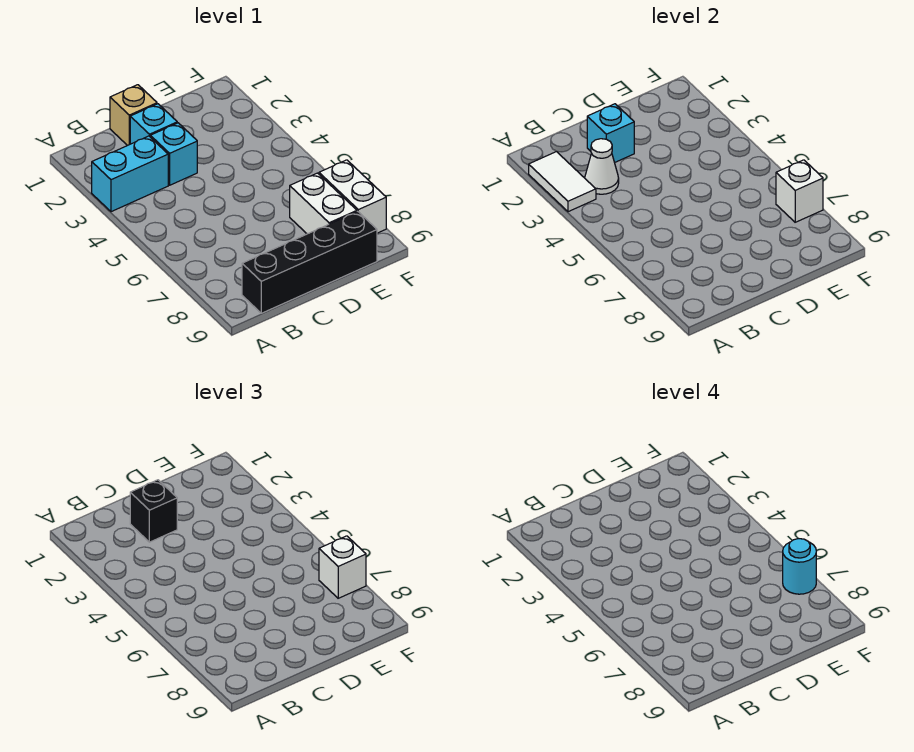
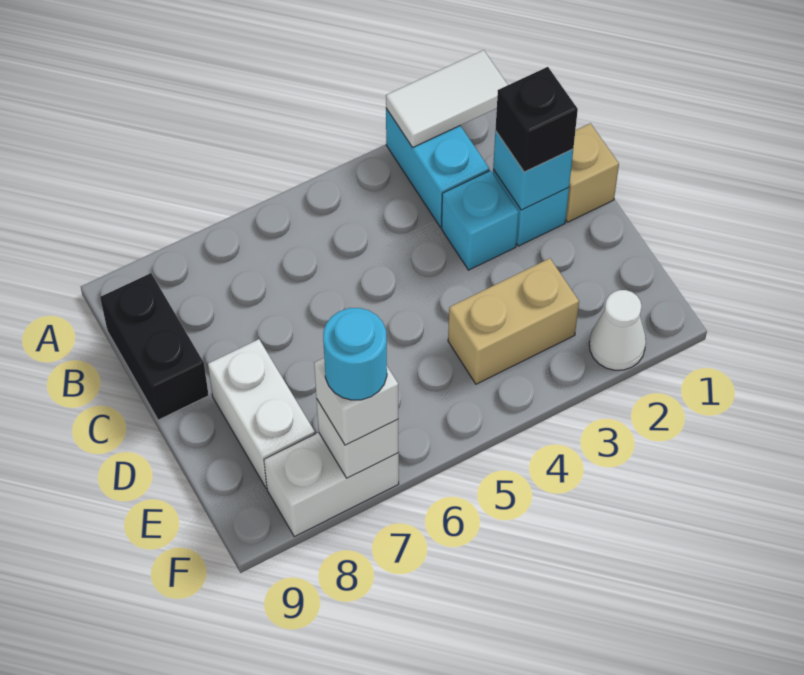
white 1x1 cone [585,139,619,194] -> white 1x1 cone moved to [589,290,646,370]
black 1x4 brick [242,211,377,313] -> black 1x2 brick [100,273,209,420]
none -> tan 1x2 brick [448,258,579,384]
white 1x2 brick [290,173,357,234] -> white 1x2 brick turned to [208,339,315,488]

